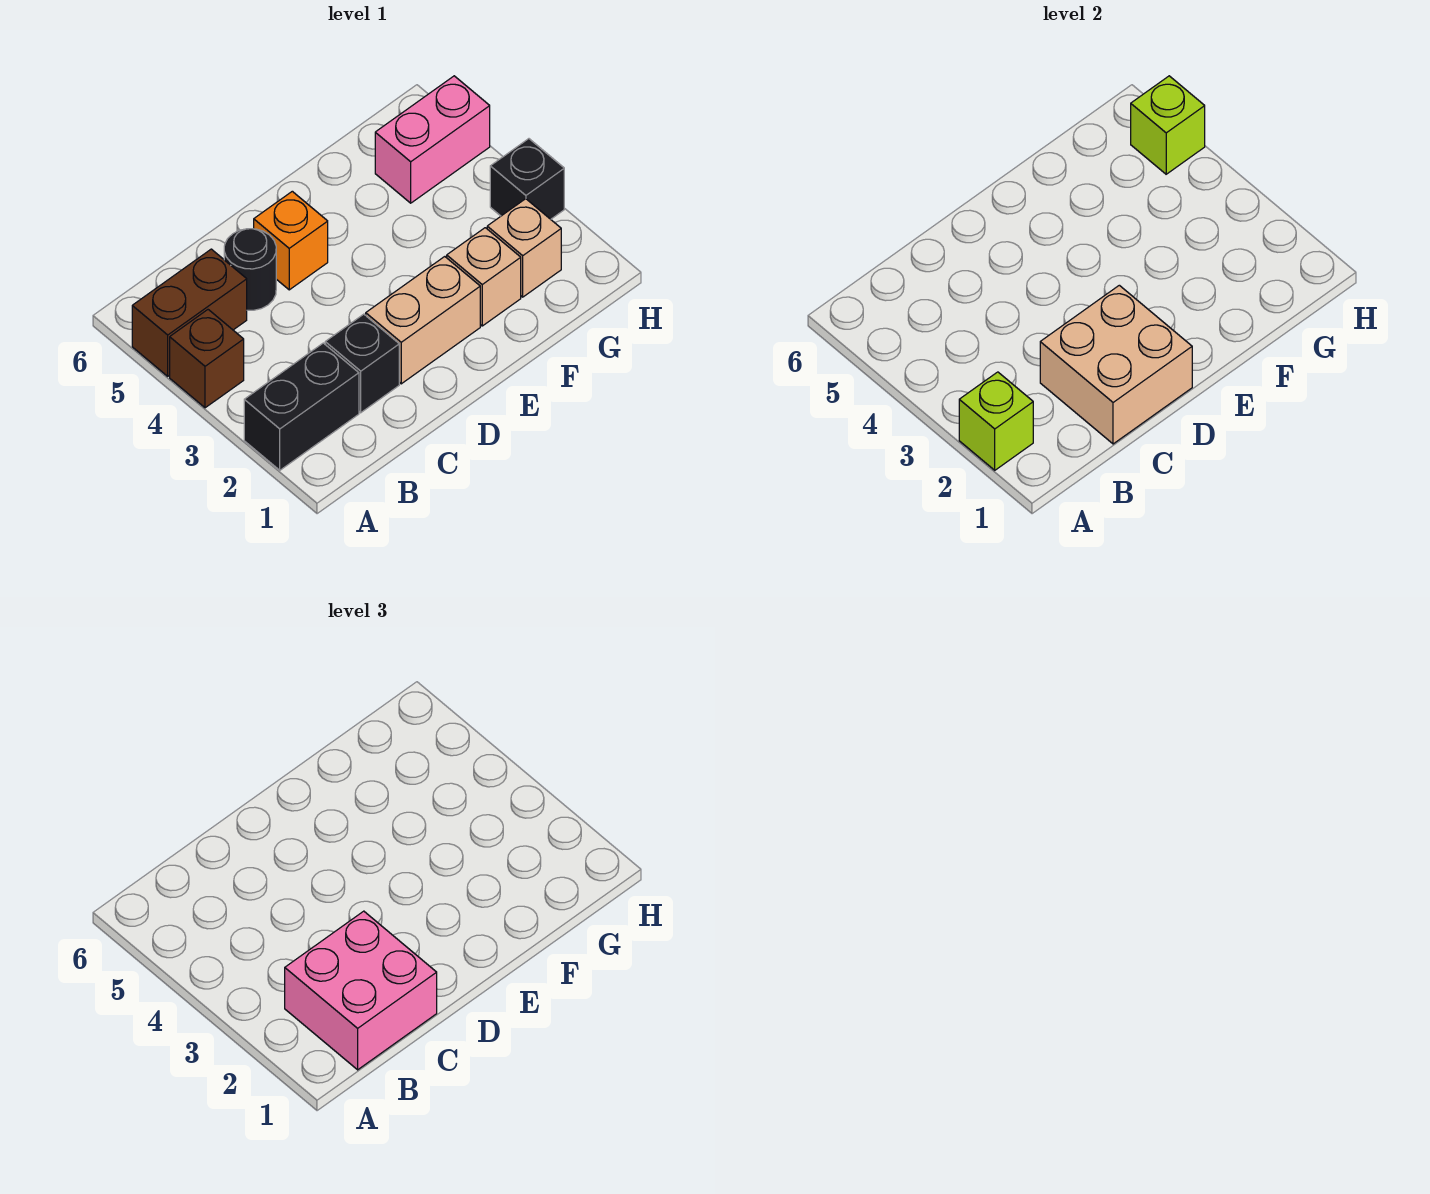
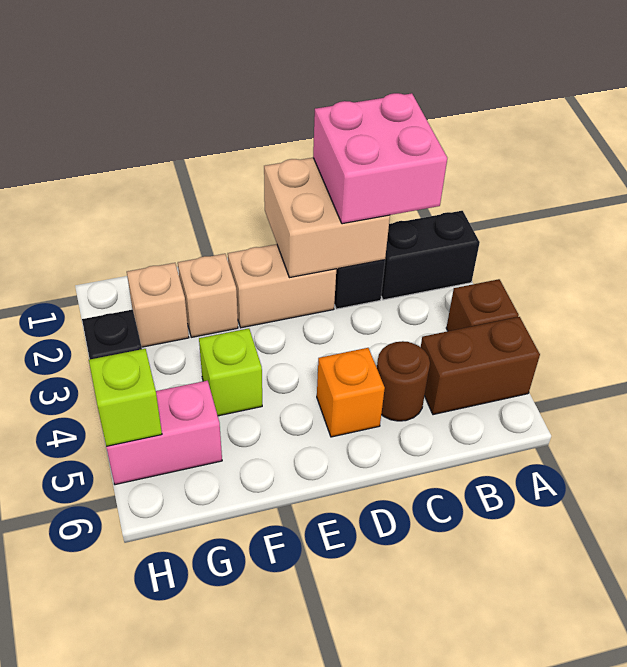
lime 1x1 brick [959,372,1033,470] -> lime 1x1 brick moved to [199,328,262,416]
black 1x1 round brick [224,229,276,310] -> brown 1x1 round brick [377,341,430,421]

